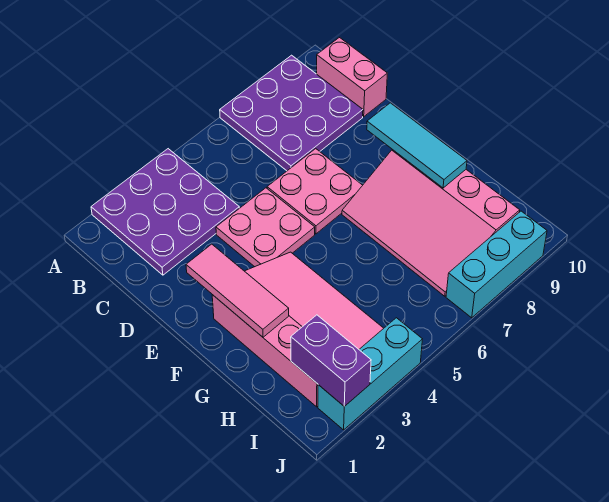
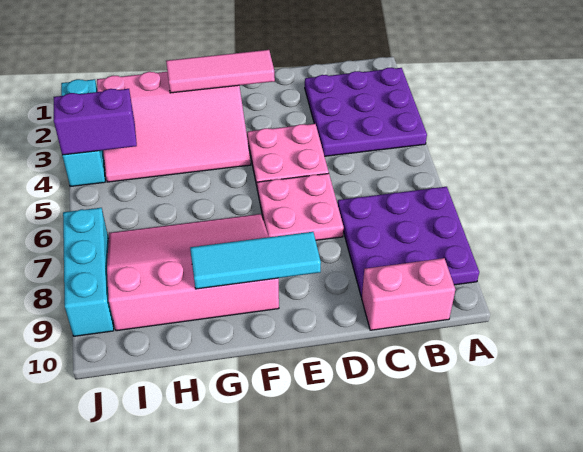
purple 1x2 brick [291,315,371,406] -> purple 1x2 brick moved to [54,89,137,155]

